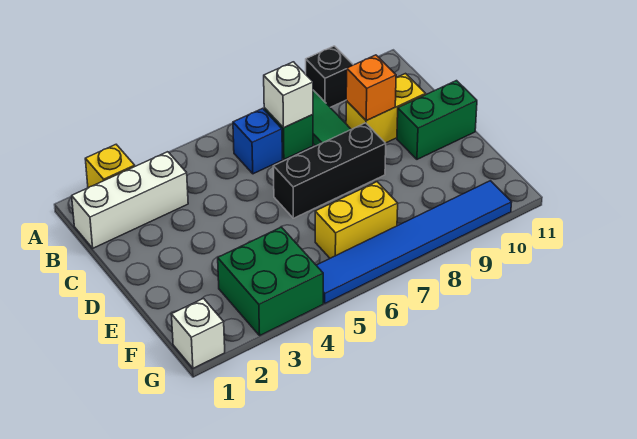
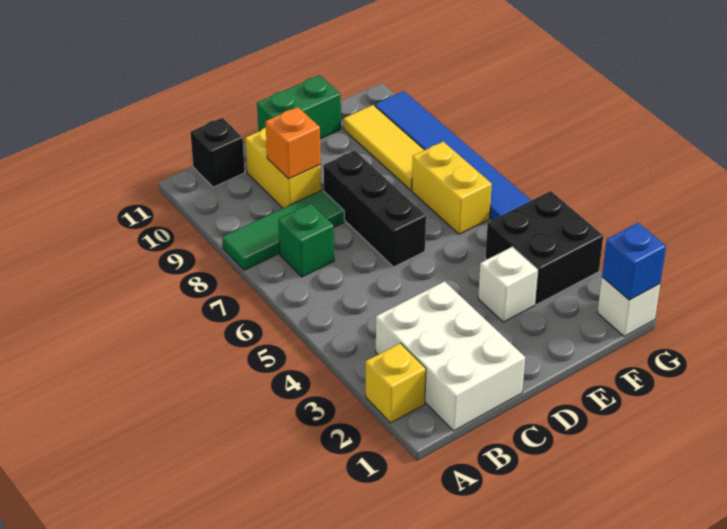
black 1x1 brick [306,46,353,107] -> black 1x1 brick moved to [190,118,245,187]
white 1x3 brick [72,152,188,248] -> white 2x3 brick [376,281,525,431]
blue 1x1 brick [233,108,282,174] -> blue 1x1 brick moved to [602,223,666,300]
white 1x1 brick [264,62,313,128] -> white 1x1 brick moved to [478,247,538,322]
green 1x2 brick [397,81,477,159] -> green 1x2 brick turned to [257,75,341,139]
green 2x2 brick [218,227,323,335] -> black 2x2 brick [485,191,603,305]
none -> yellow 1x3 tile [344,105,424,190]

